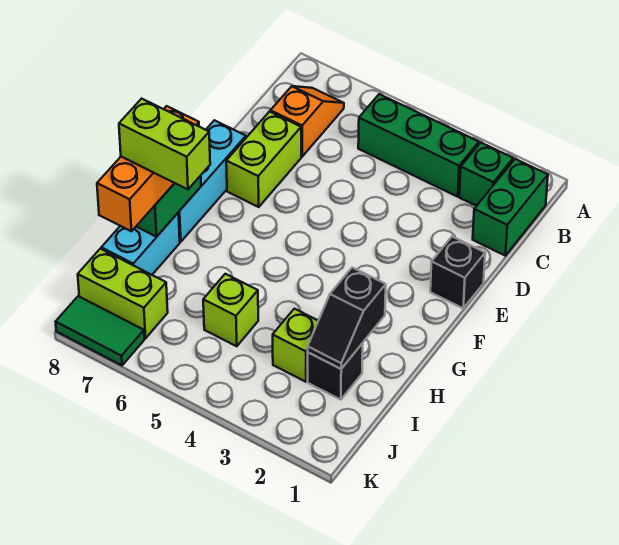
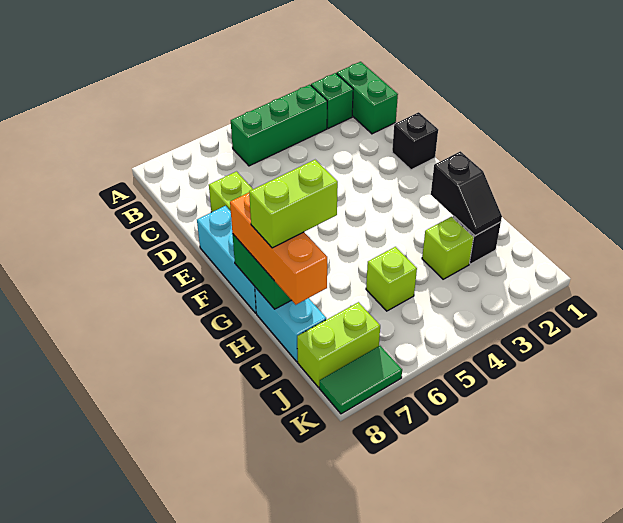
orange 1x2 slope [271,86,344,156] -> none

